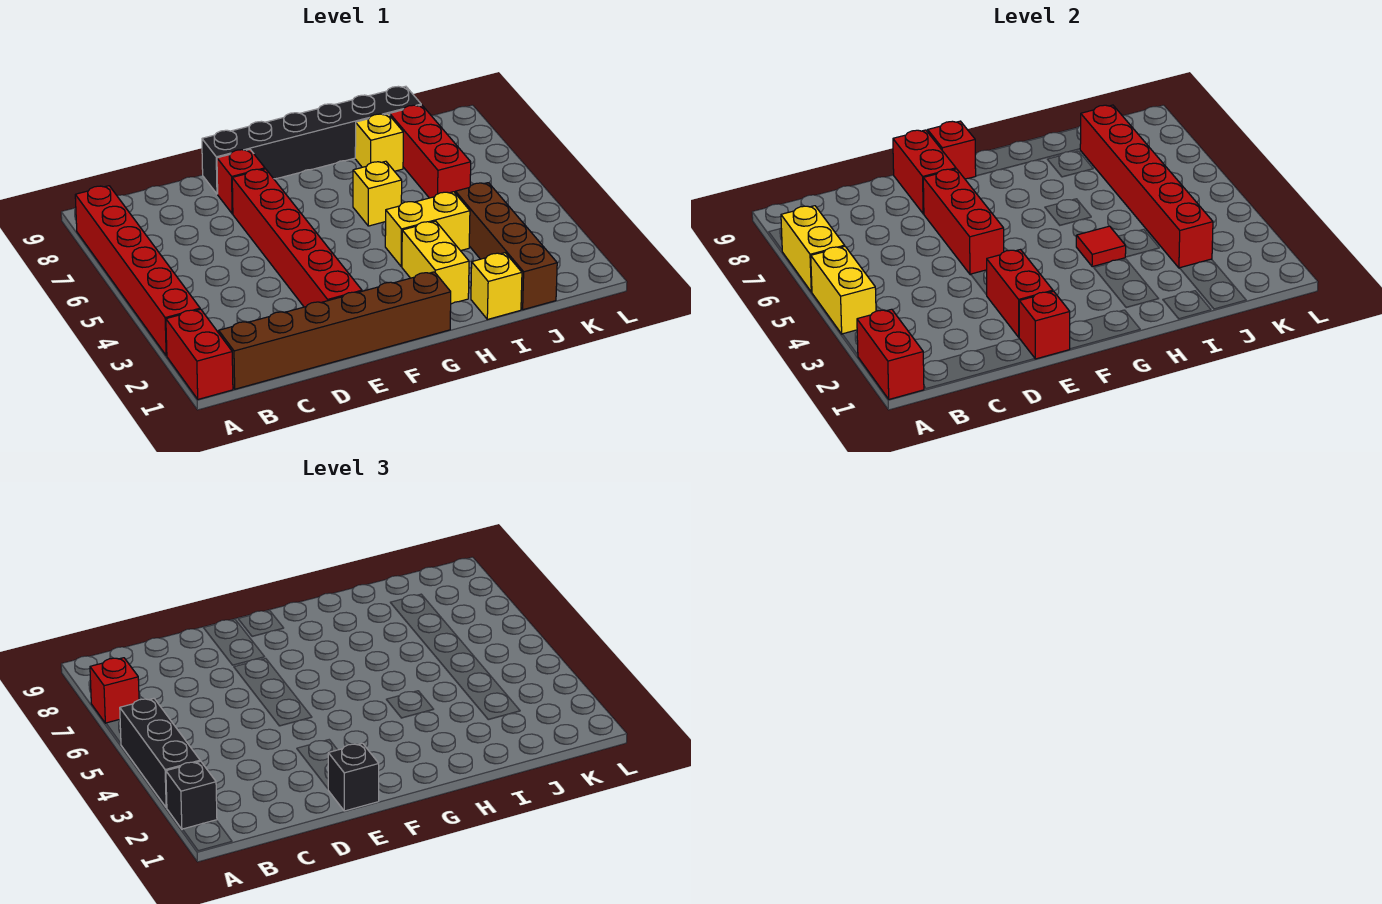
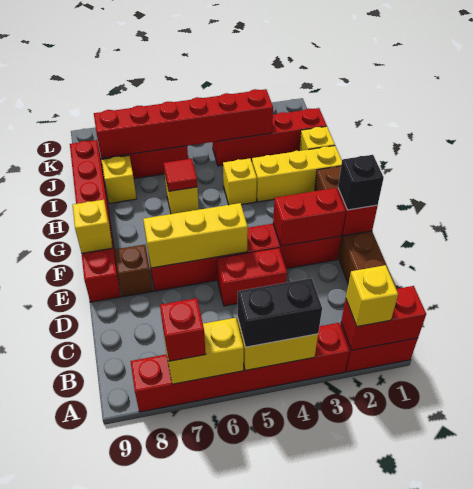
black 1x1 brick [166,761,217,829] -> yellow 1x1 brick [346,265,398,327]
black 1x3 brick [120,698,200,808] -> black 1x2 brick [238,278,322,347]
red 1x3 brick [923,169,1004,275] -> yellow 1x3 brick [143,203,248,268]
red 1x1 brick [217,149,265,214] -> brown 1x1 brick [114,245,153,297]
red 1x2 brick [893,130,956,214] -> red 1x2 brick moved to [217,248,287,306]
black 1x6 brick [202,86,421,194] -> red 1x6 brick [70,140,121,302]
red 1x1 brick [928,121,976,179] -> yellow 1x1 brick [73,200,113,253]
yellow 1x2 brick [402,221,469,304] -> yellow 1x3 brick [252,146,342,202]
yellow 1x2 brick [385,192,470,267] -> yellow 1x1 brick [223,158,257,205]
red 1x1 tile [1076,226,1126,267] -> red 1x1 tile moved to [164,159,197,191]
brown 1x4 brick [455,183,557,310] -> red 1x4 brick [212,108,327,166]

